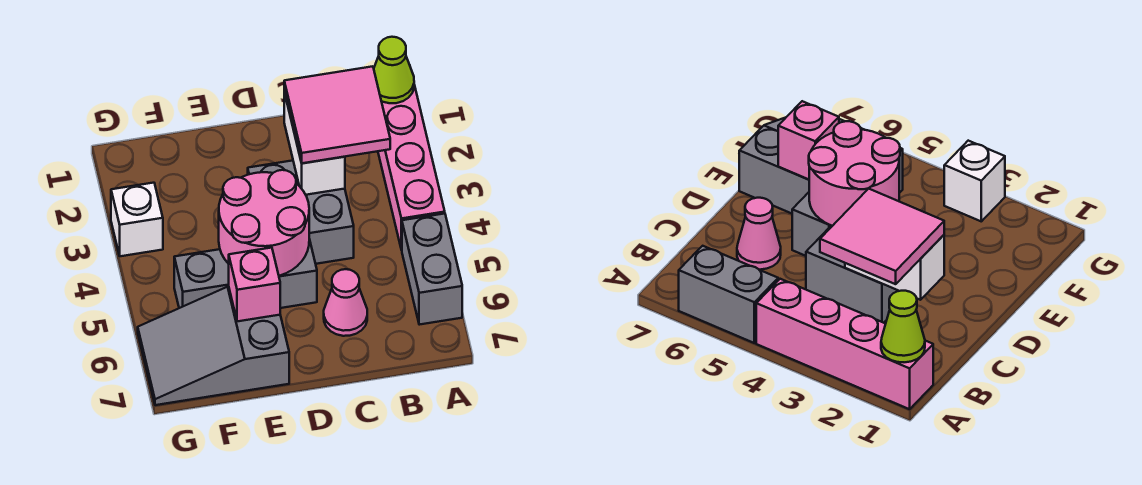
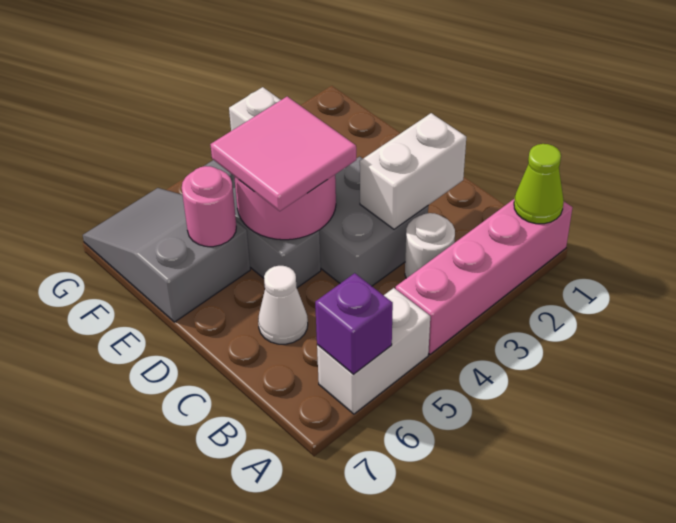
grey 1x2 brick [402,214,462,325] -> white 1x2 brick [317,288,430,414]
none -> purple 1x1 brick [315,273,393,375]
pink 2x2 tile [284,66,390,163] -> pink 2x2 tile moved to [210,97,356,211]
none -> white 1x1 round brick [405,213,455,278]
pink 1x1 cone [324,269,367,336] -> white 1x1 cone [258,266,308,344]
pink 1x1 brick [229,248,280,321] -> pink 1x1 round brick [182,166,236,247]

